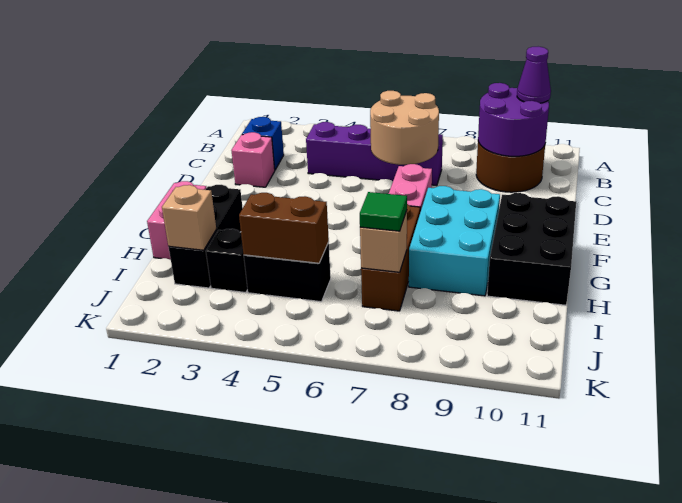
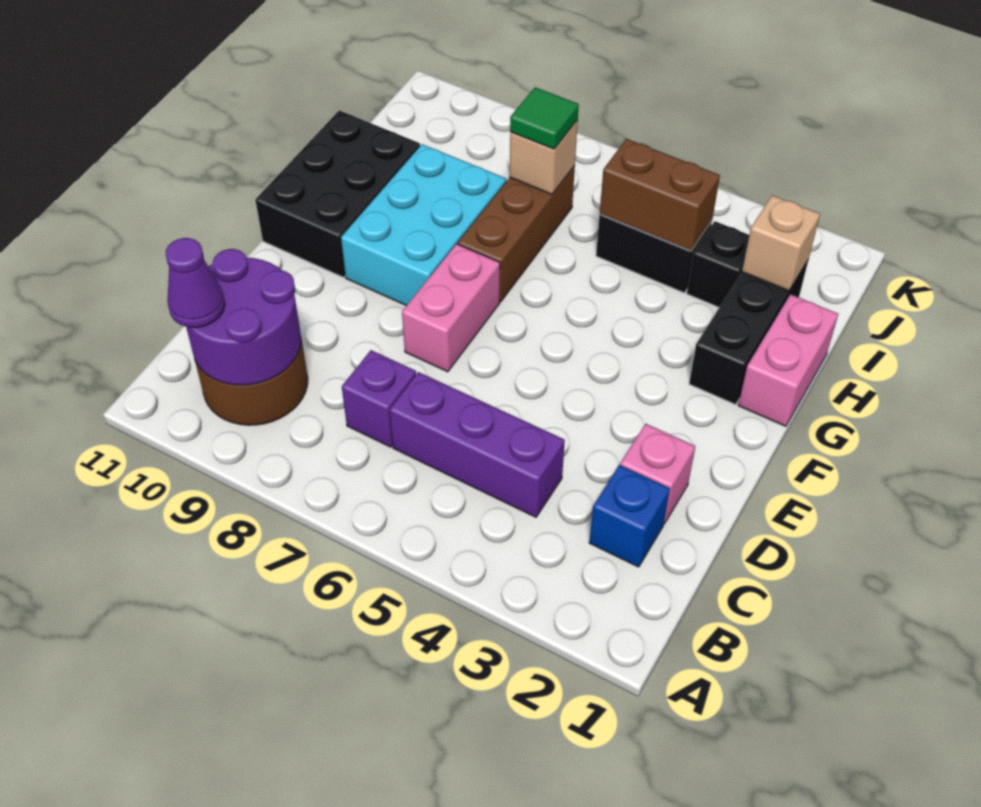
tan 2x2 round brick [370,91,439,165] -> none

